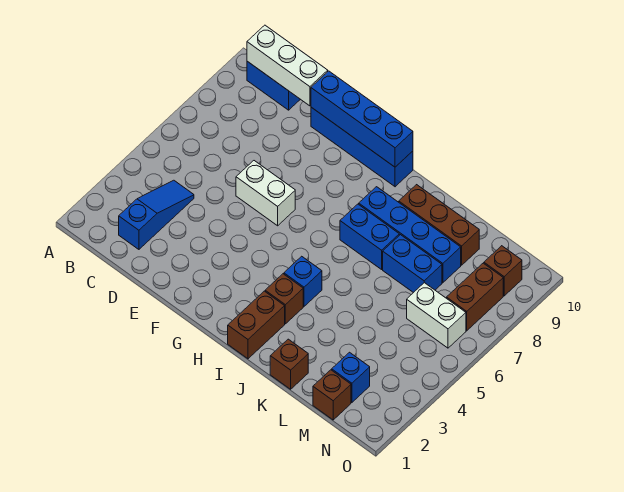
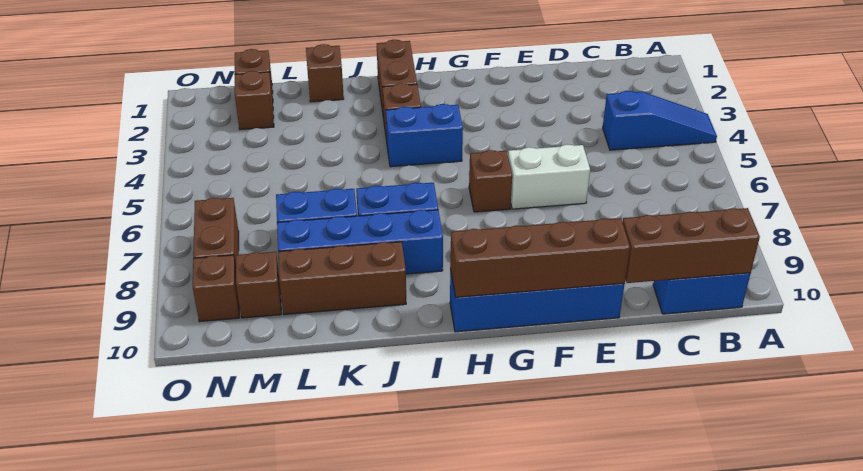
white 1x3 brick [247,25,328,106] -> brown 1x3 brick [623,208,760,283]
blue 1x3 slope [119,180,194,249] -> blue 1x3 slope turned to [603,91,717,150]
blue 1x4 brick [311,71,413,167] -> brown 1x4 brick [450,218,630,297]
none -> brown 1x1 brick [469,150,512,212]
blue 1x1 brick [284,256,322,306] -> blue 1x2 brick [386,104,463,167]
blue 1x1 brick [332,352,370,402] -> brown 1x1 brick [235,71,274,130]
white 1x2 brick [407,283,466,348] -> none
none -> brown 1x1 brick [236,252,281,318]

